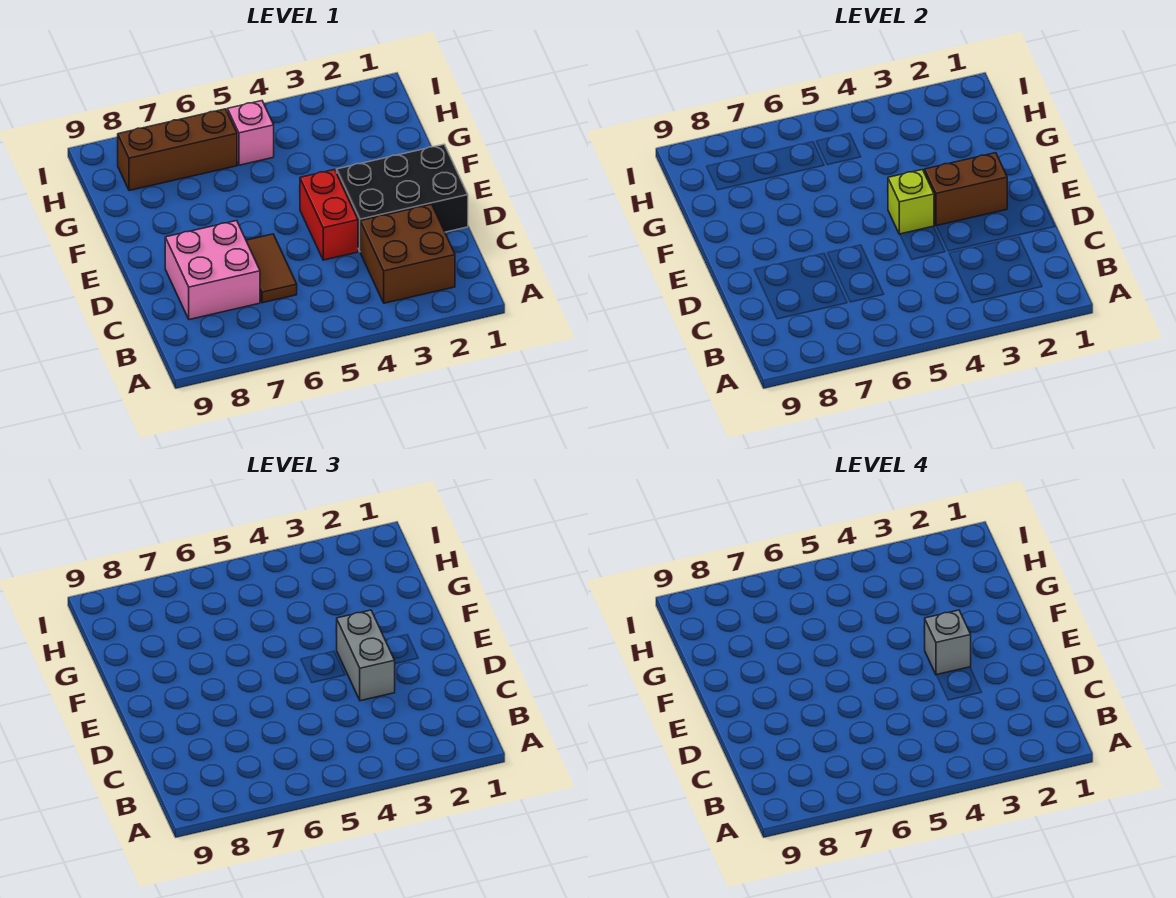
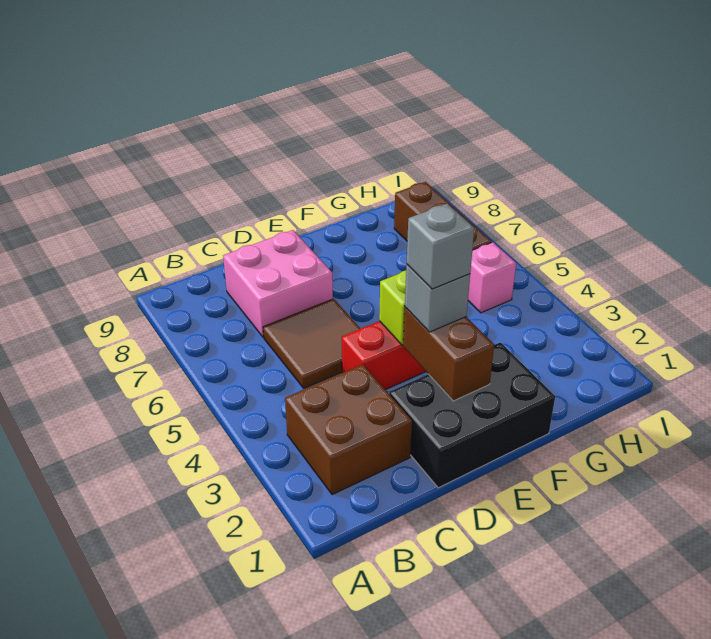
brown 1x2 tile [246,234,297,303] -> brown 2x2 tile [263,299,360,388]
black 2x3 brick [337,144,468,251] -> black 2x3 brick turned to [389,342,555,488]
grey 1x2 brick [336,610,395,701] -> grey 1x1 brick [405,264,470,332]

